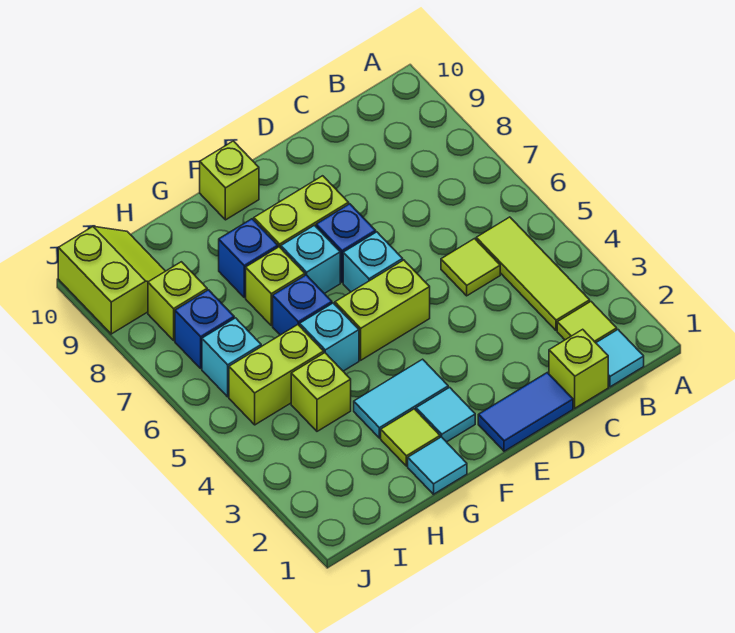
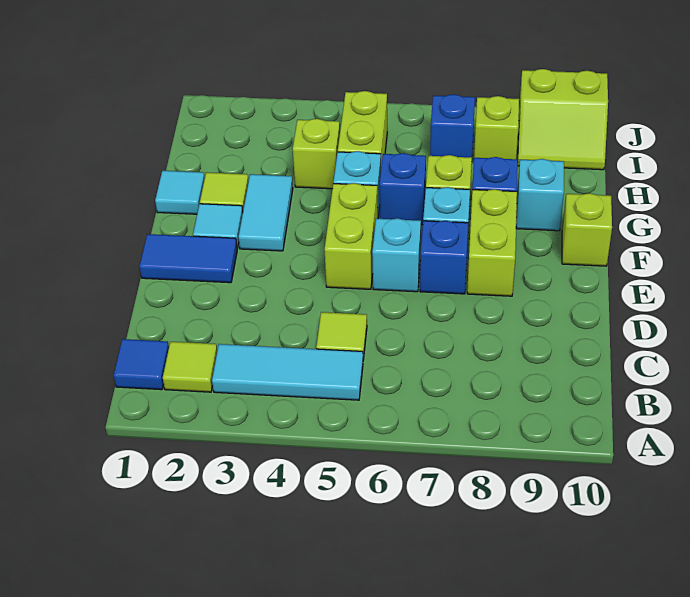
cyan 1x1 tile [596,330,644,387] -> blue 1x1 tile [114,339,169,390]
lime 1x3 tile [476,217,590,331] -> cyan 1x3 tile [212,344,363,400]
lime 1x1 brick [549,329,608,408] -> none
blue 1x2 tile [478,372,573,451] -> blue 1x2 tile turned to [140,234,237,283]
cyan 1x1 brick [202,318,261,397] -> cyan 1x1 brick moved to [516,159,564,231]

